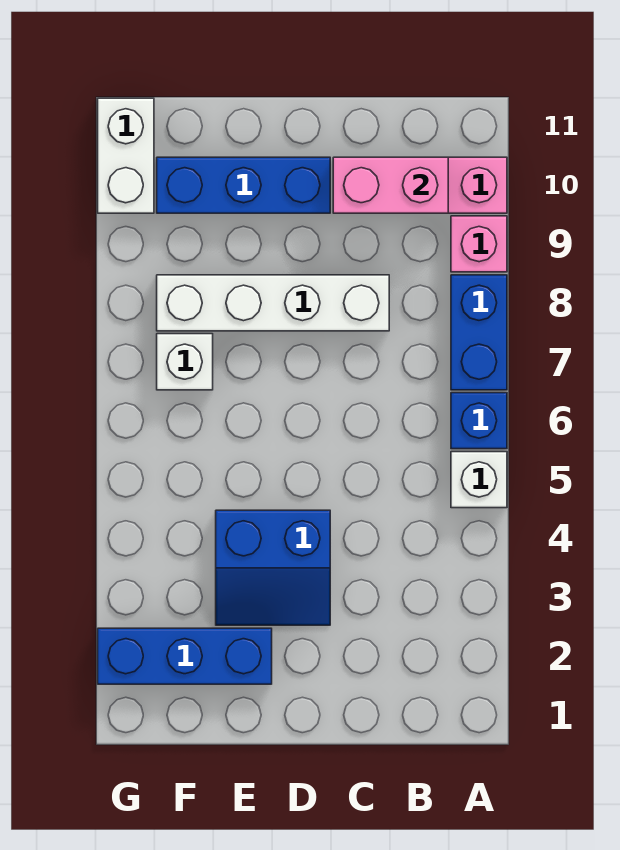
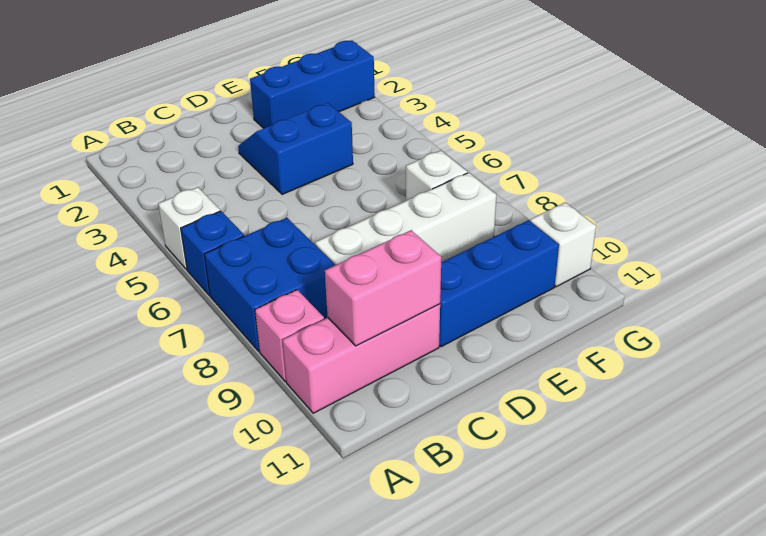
blue 1x2 brick [451,275,507,390] -> blue 2x2 brick [204,218,335,351]
white 1x2 brick [98,98,154,213] -> white 1x1 brick [530,202,596,287]

